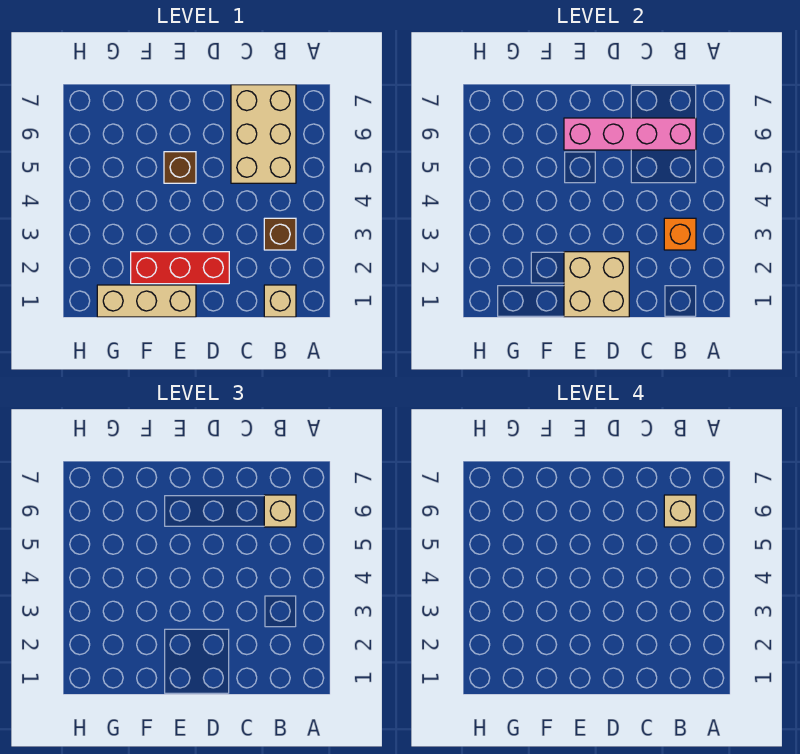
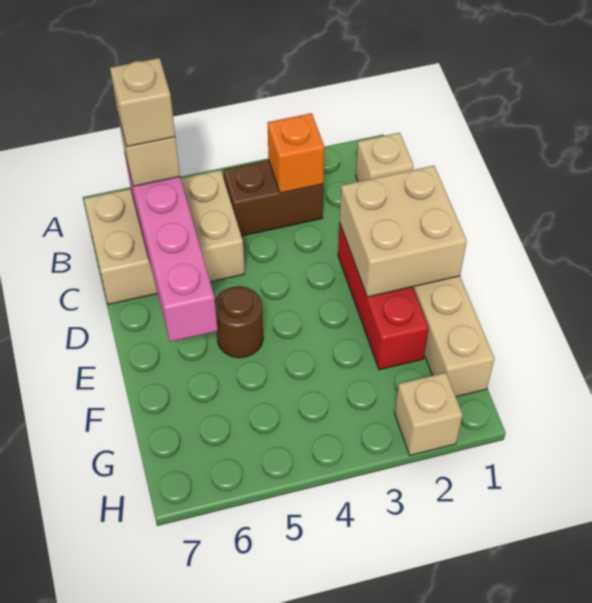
brown 1x1 brick [264,218,296,250] -> brown 1x2 brick [223,160,323,236]
brown 1x1 brick [164,152,196,183] -> brown 1x1 round brick [215,286,263,358]
none -> tan 1x1 brick [395,373,463,455]

